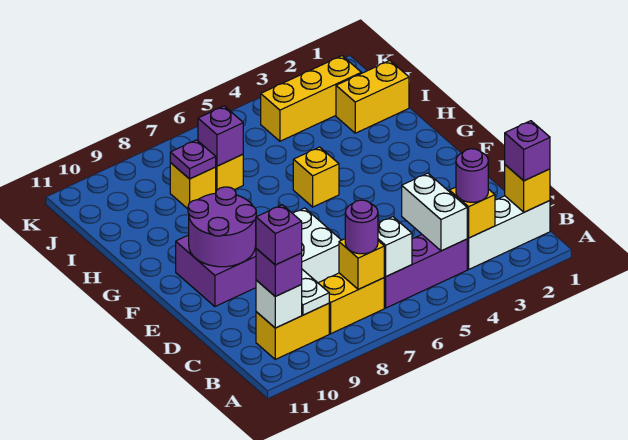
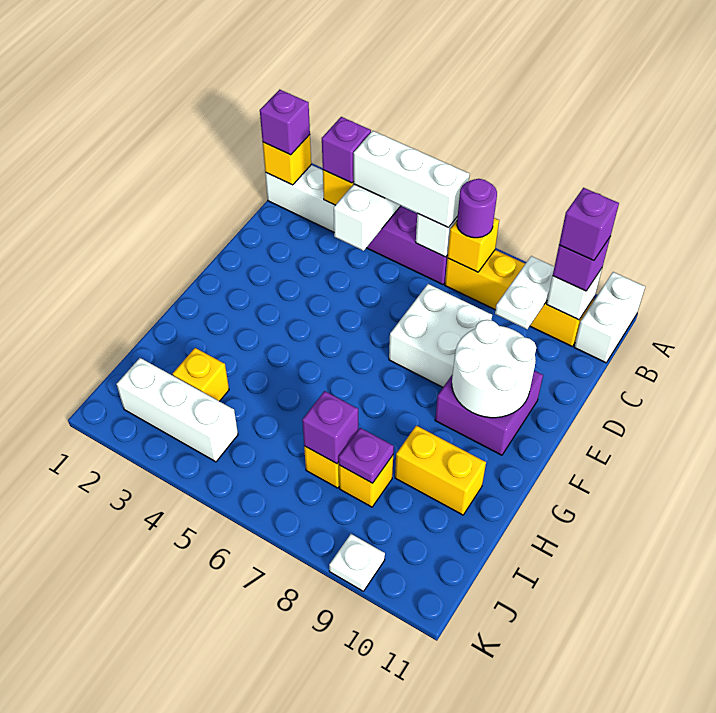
none -> white 1x2 brick [574,272,645,363]
purple 1x1 round brick [456,149,488,202] -> purple 1x1 brick [322,117,371,183]
none -> white 1x3 brick [354,131,470,228]
purple 2x2 round brick [188,187,256,267] -> white 2x2 round brick [452,320,536,418]
yellow 1x1 brick [293,147,339,207] -> yellow 1x1 brick moved to [173,348,229,401]
yellow 1x2 brick [336,61,409,133] -> yellow 1x2 brick moved to [395,426,486,515]
yellow 1x3 brick [261,56,361,141] -> white 1x3 brick [117,358,238,462]
none -> white 1x1 plate [329,534,385,591]

